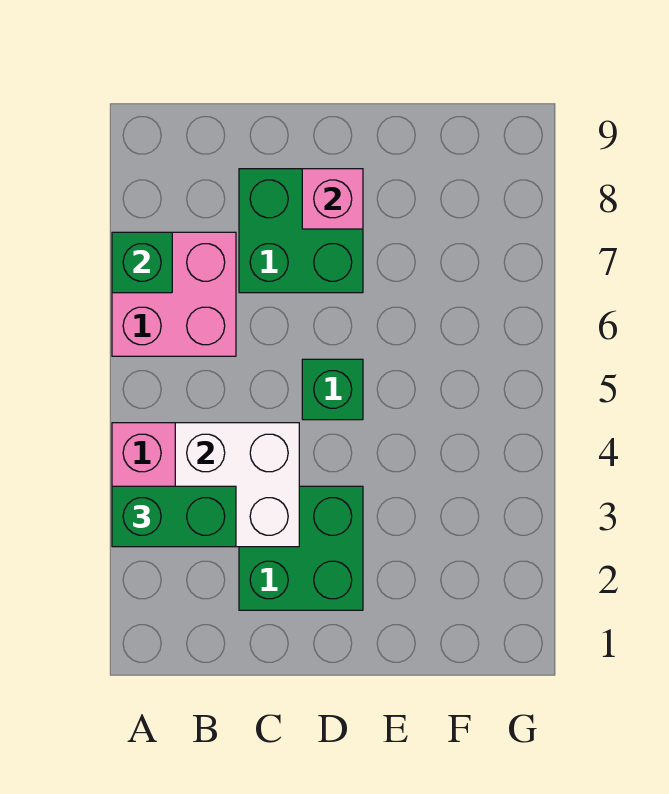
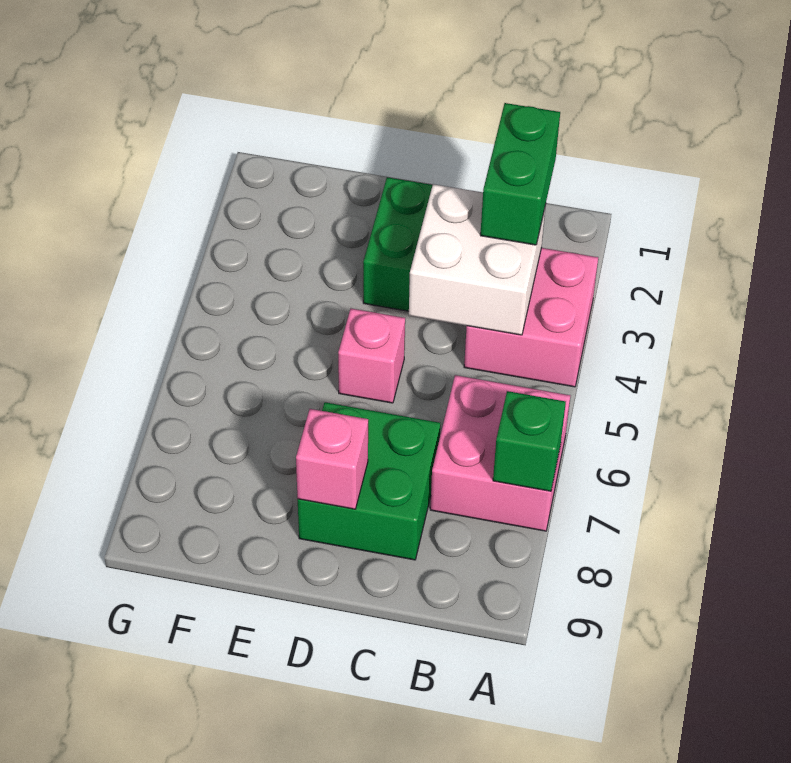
green 1x2 brick [112,486,236,547] -> green 1x2 brick turned to [480,103,560,245]
green 1x1 brick [302,359,363,420] -> pink 1x1 brick [338,309,405,403]

